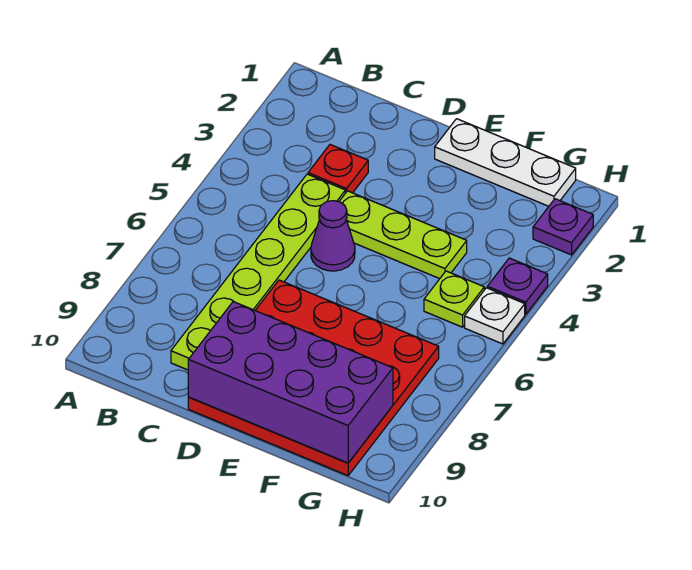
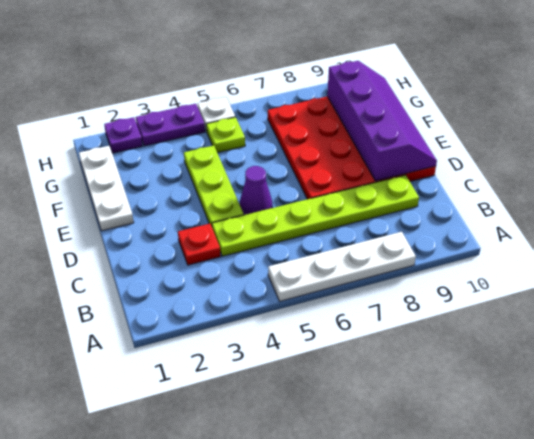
none -> white 1x4 plate [268,232,416,301]
purple 2x4 brick [188,301,393,463] -> purple 2x4 slope [327,61,437,181]
purple 1x1 plate [487,258,548,314] -> purple 1x2 plate [136,104,205,146]

